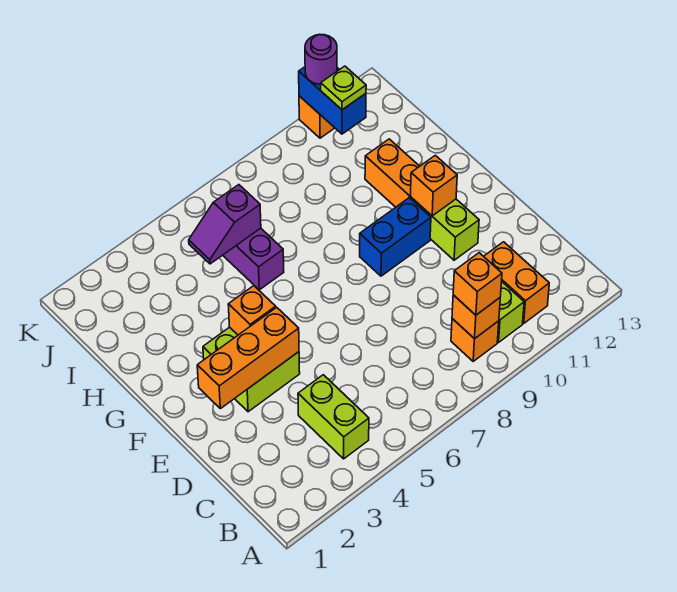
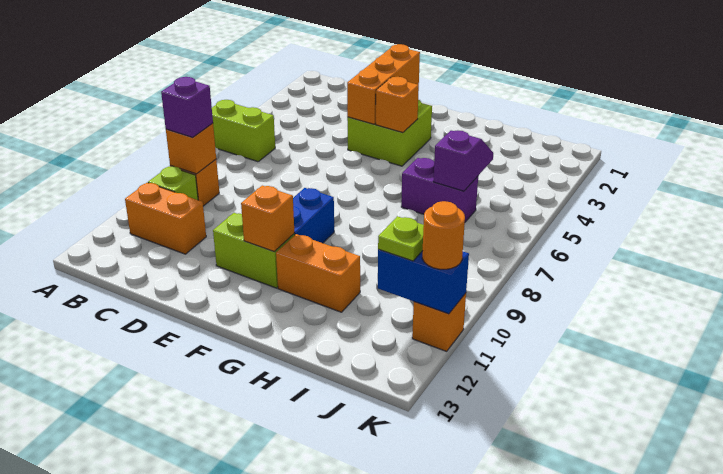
lime 1x2 brick [298,375,369,459] -> lime 1x2 brick moved to [212,100,275,162]
orange 1x1 brick [453,253,502,315] -> purple 1x1 brick [161,77,213,137]
purple 1x1 round brick [305,35,337,84] -> orange 1x1 round brick [422,201,465,269]

